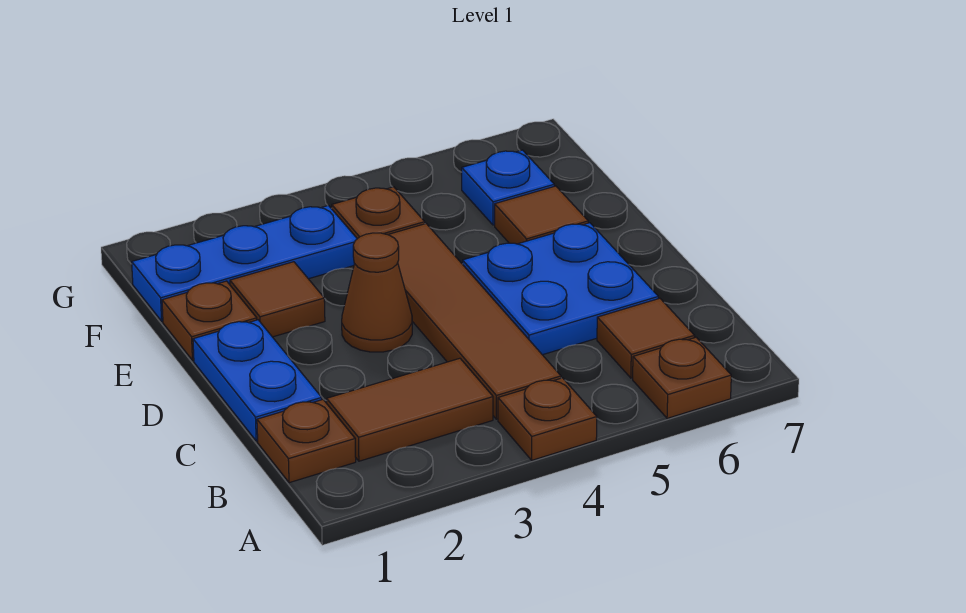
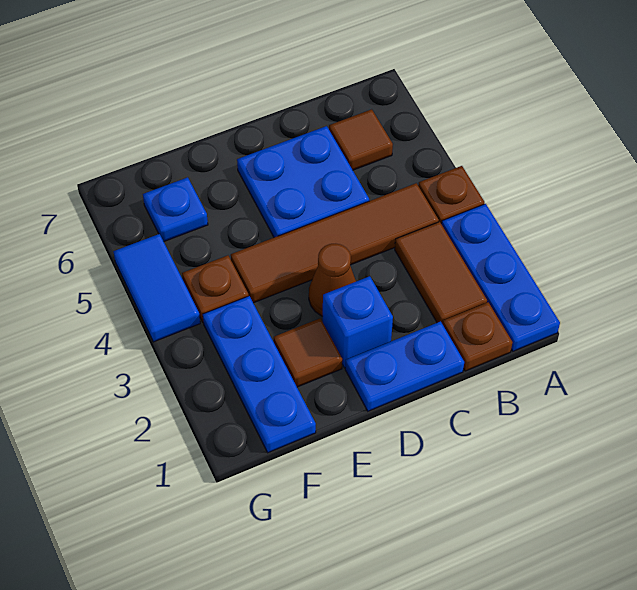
none -> blue 1x3 plate [442,204,560,351]
brown 1x1 plate [633,337,731,418] -> none
none -> blue 1x1 brick [323,276,393,368]
brown 1x1 plate [162,281,257,360] -> none
brown 1x1 tile [495,186,588,244] -> none
none -> blue 1x2 tile [113,234,200,342]

